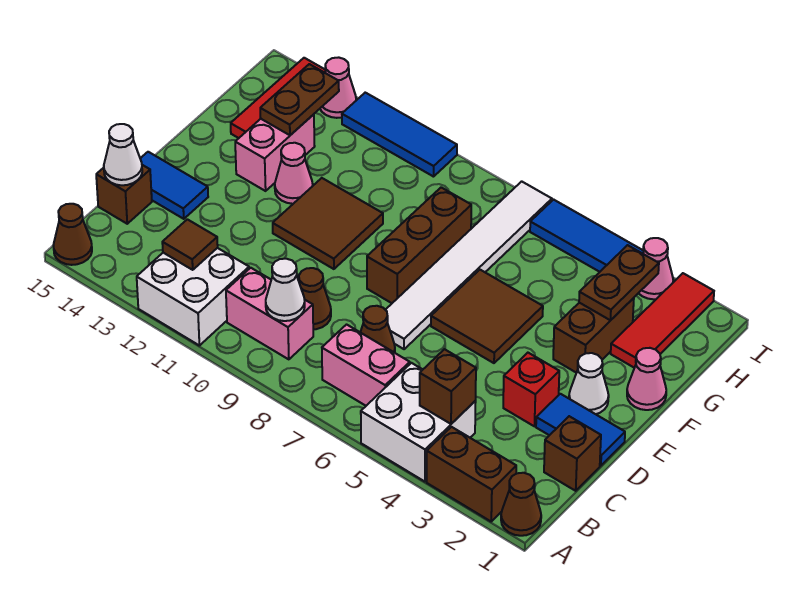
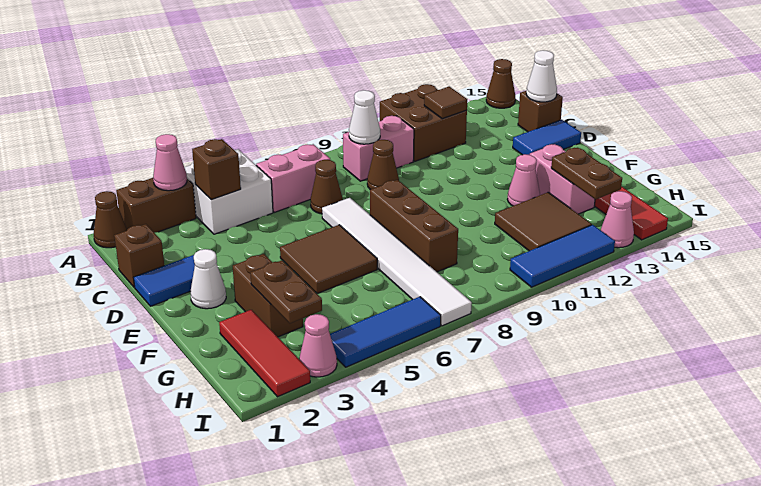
white 2x2 brick [137,248,249,345] -> brown 2x2 brick [380,84,467,161]
red 1x1 brick [503,353,559,426] -> none
brown 2x2 tile [273,178,383,269] -> brown 2x2 tile moved to [495,192,592,251]
pink 1x1 cone [627,348,666,410] -> pink 1x1 cone moved to [153,134,187,191]

